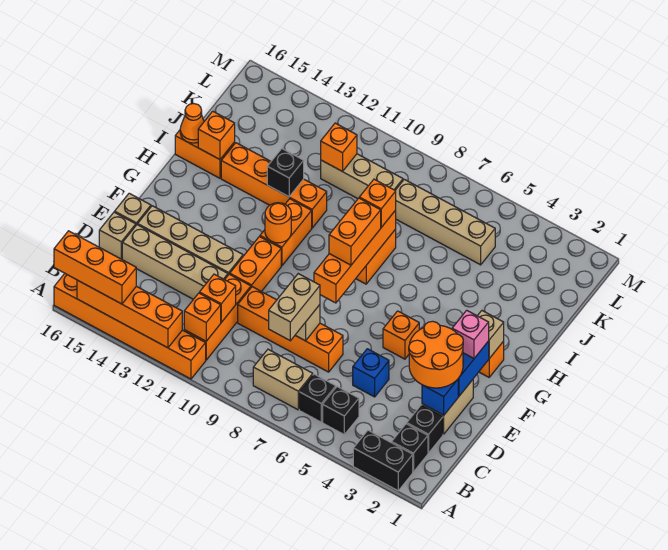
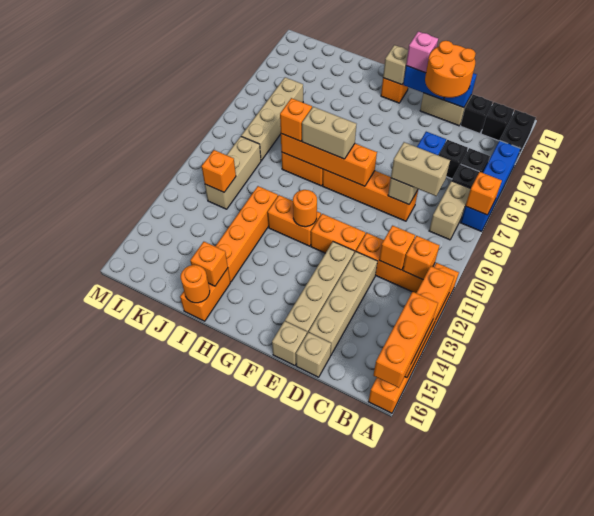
none -> blue 1x4 brick [461,141,520,231]
orange 1x4 brick [238,287,343,372] -> orange 1x4 brick turned to [323,169,418,221]
orange 1x1 brick [383,311,419,359] -> orange 1x1 brick moved to [466,172,502,215]
orange 1x2 brick [329,198,381,265] -> tan 1x2 brick [302,107,356,159]
black 1x1 brick [267,149,304,197] -> black 1x1 brick moved to [439,140,468,179]
orange 1x1 cone [180,104,204,143] -> orange 1x1 round brick [181,265,210,303]

